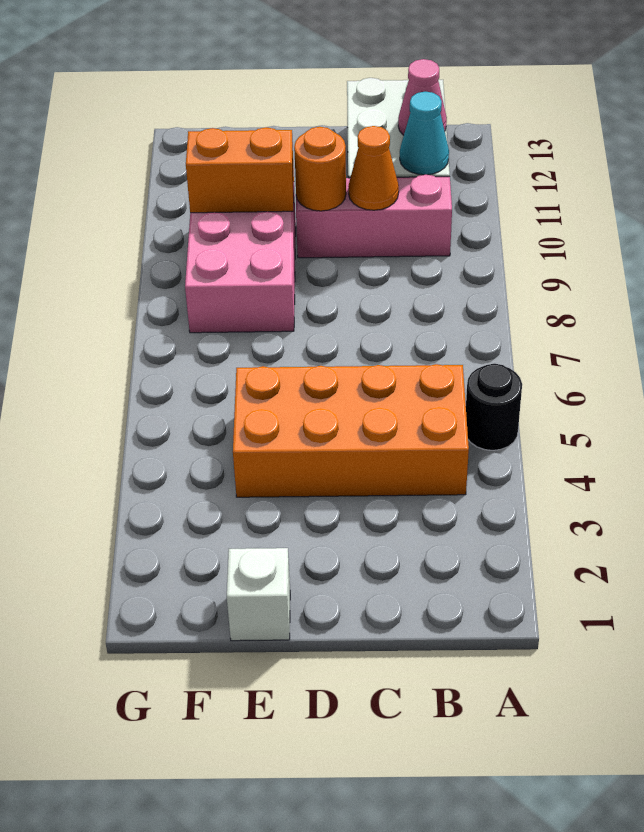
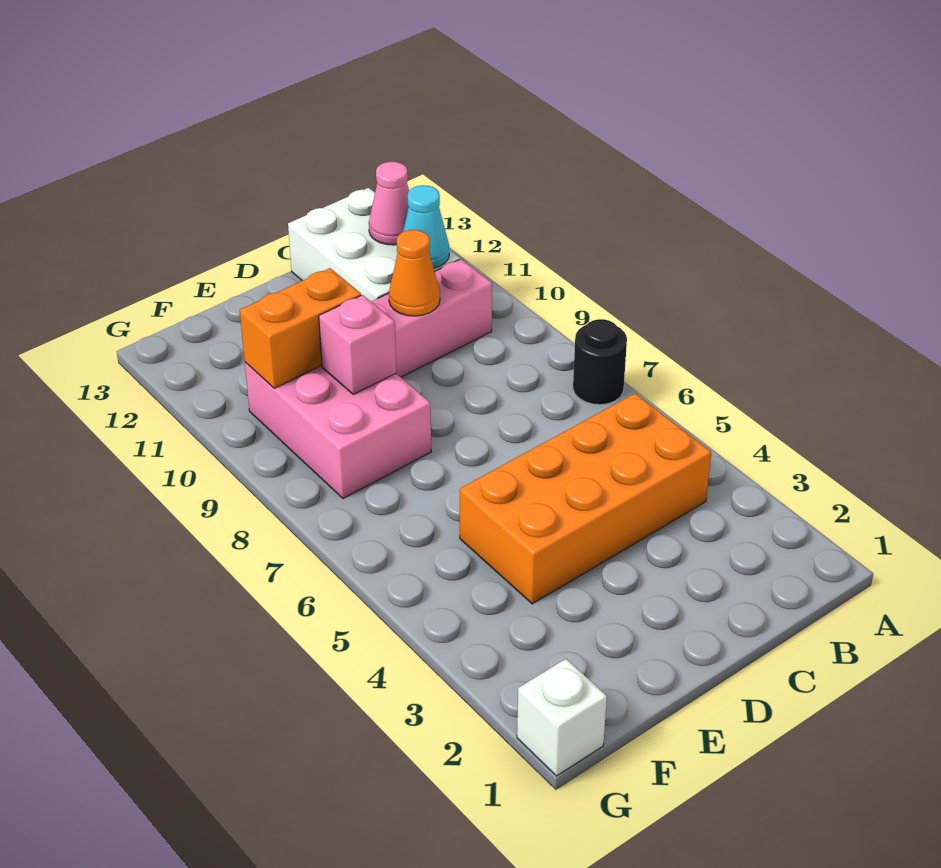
black 1x1 round brick [466,364,522,450] -> black 1x1 round brick moved to [573,319,627,405]
orange 1x1 round brick [294,127,346,211] -> none
white 1x1 brick [227,548,290,641] -> white 1x1 brick moved to [517,659,607,776]
none -> pink 1x1 brick [319,295,396,395]

